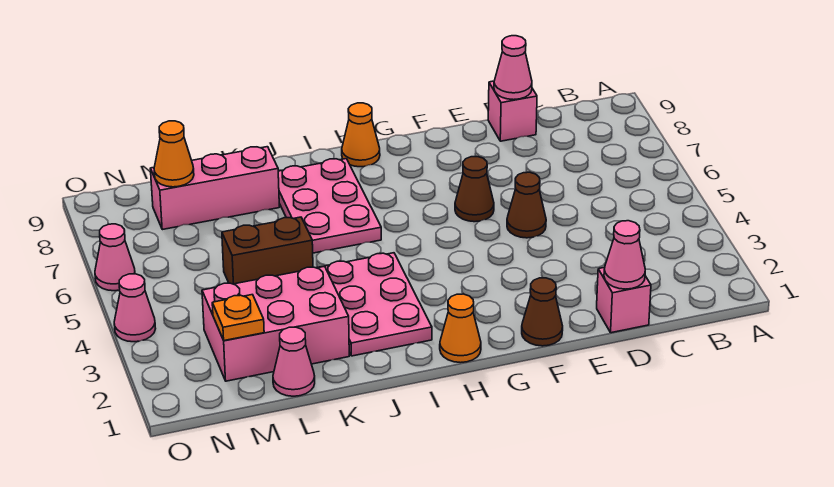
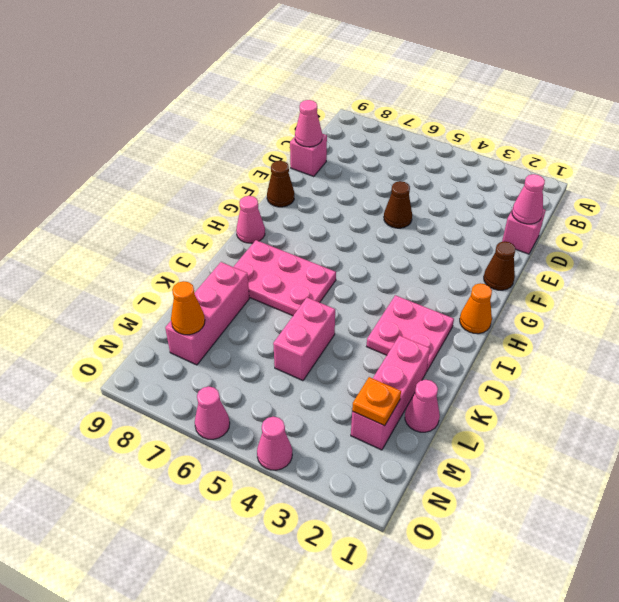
brown 1x1 cone [455,157,494,222] -> brown 1x1 cone moved to [267,161,294,207]
orange 1x1 cone [342,103,380,167] -> pink 1x1 cone [236,196,265,243]
pink 2x3 plate [317,253,432,356] -> pink 2x2 plate [367,295,454,372]
pink 2x3 brick [202,266,349,381] -> pink 1x3 brick [351,336,430,450]
brown 1x2 brick [222,217,313,284] -> pink 1x2 brick [273,298,335,381]

